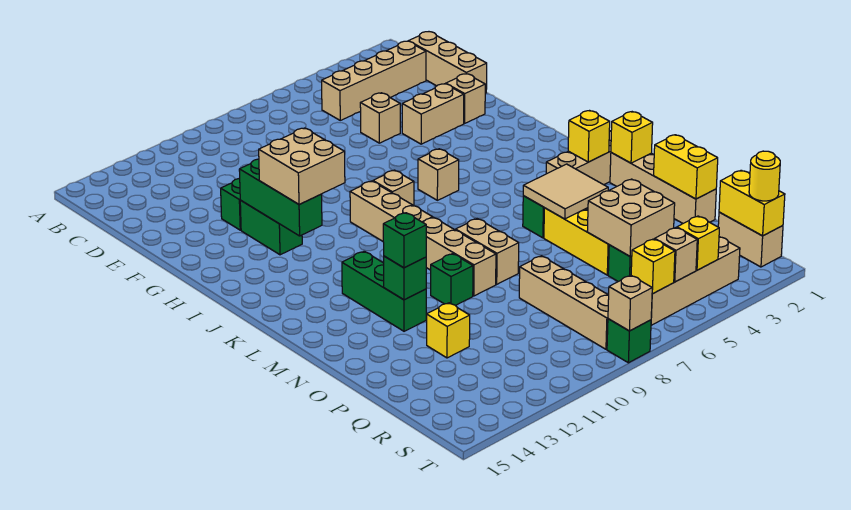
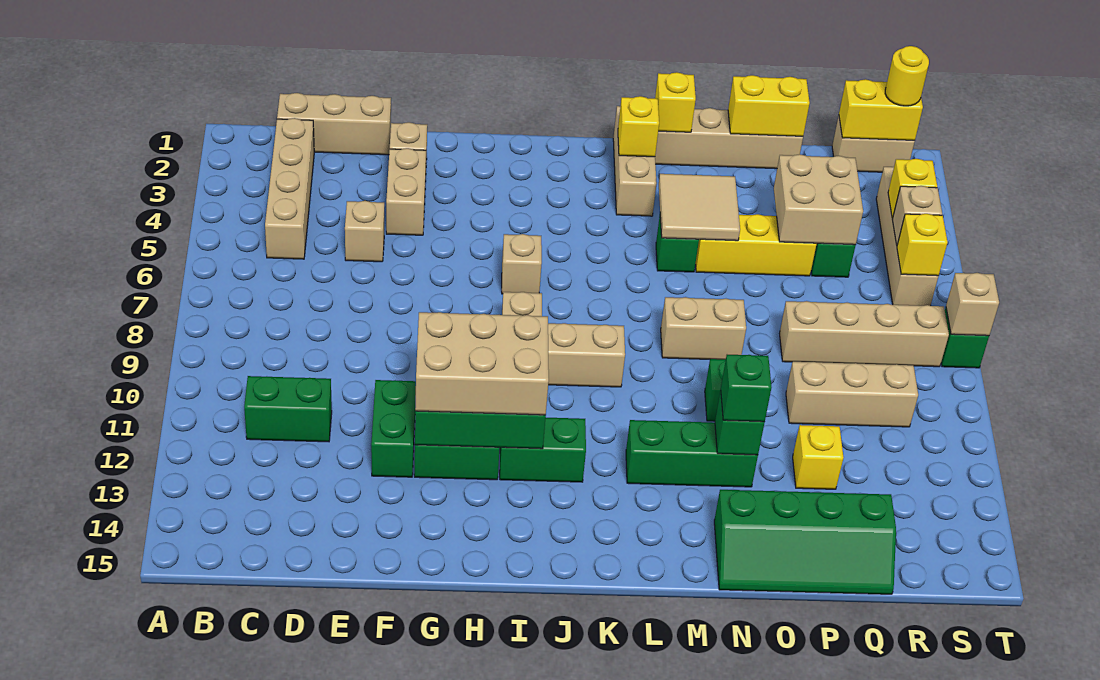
none -> green 1x2 brick [244,376,332,442]
tan 2x2 brick [259,128,345,205] -> tan 2x3 brick [415,312,549,415]
none -> green 1x2 brick [500,418,586,482]
tan 1x3 brick [423,217,496,296] -> tan 1x3 brick moved to [786,362,918,427]
none -> green 2x4 slope [714,490,896,594]

